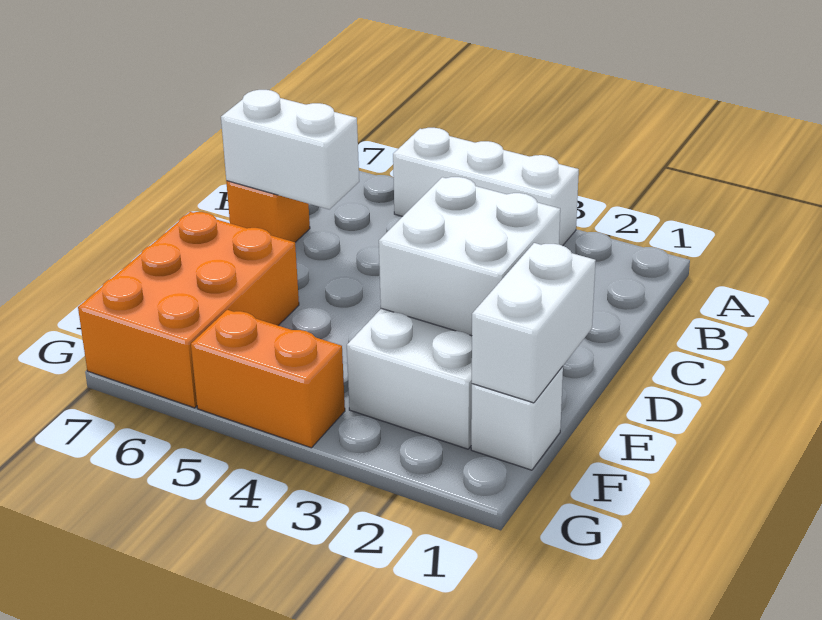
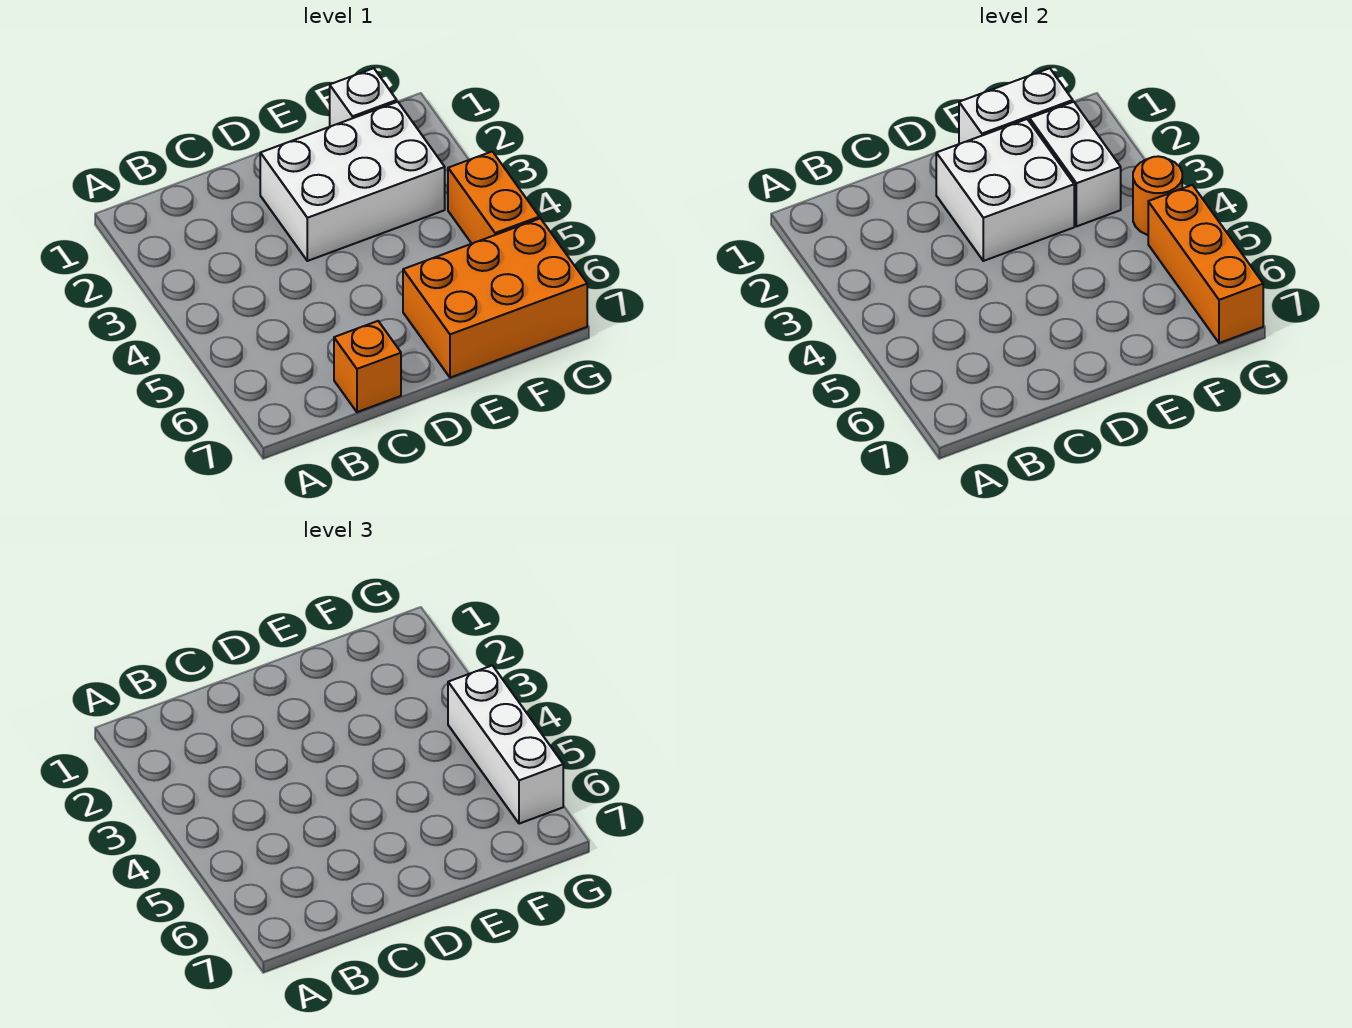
white 1x3 brick [393,128,579,246] -> white 1x3 brick moved to [448,665,563,824]
white 1x2 brick [221,90,359,209] -> white 1x2 brick moved to [1030,102,1121,226]
none -> orange 1x1 round brick [1133,156,1182,235]
none -> orange 1x3 brick [1148,185,1263,343]

